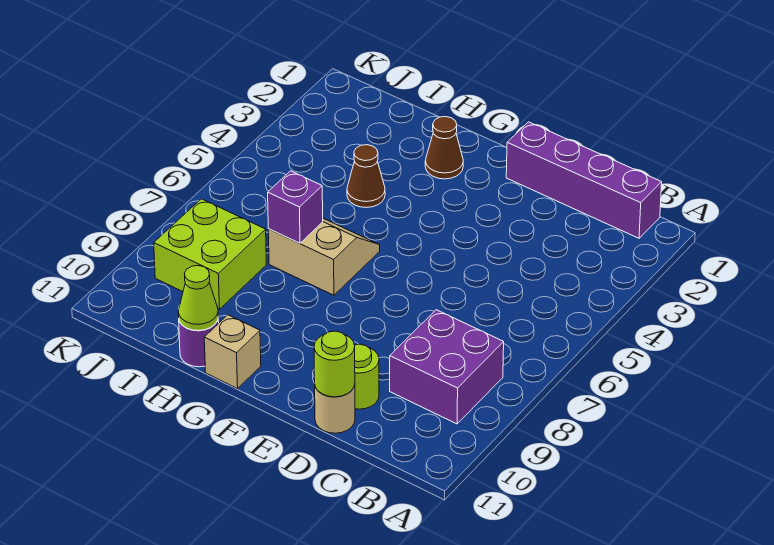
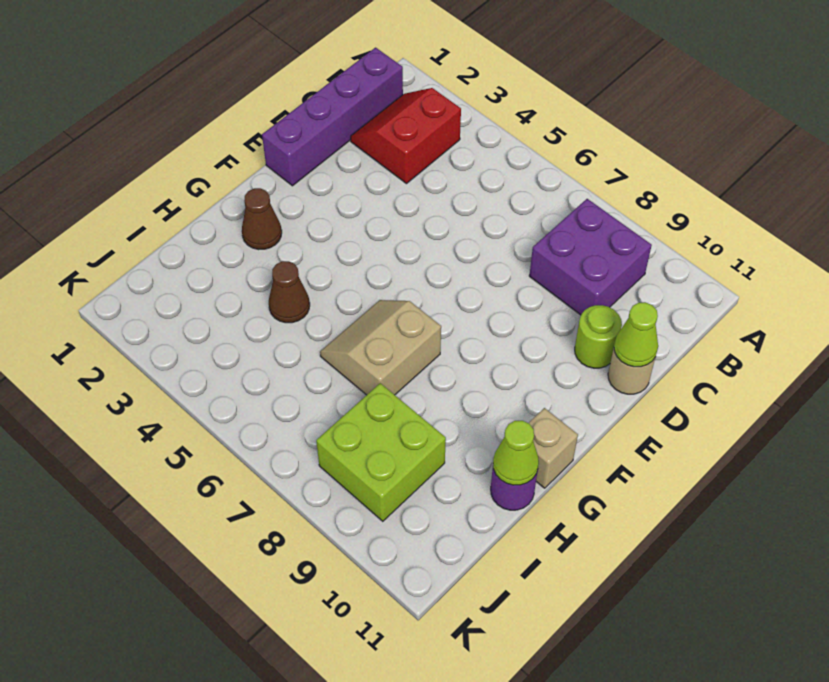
none -> red 2x2 slope [351,88,461,184]
lime 1x1 round brick [314,331,355,397] -> lime 1x1 cone [614,302,658,367]
purple 1x1 brick [268,171,323,243] -> none

